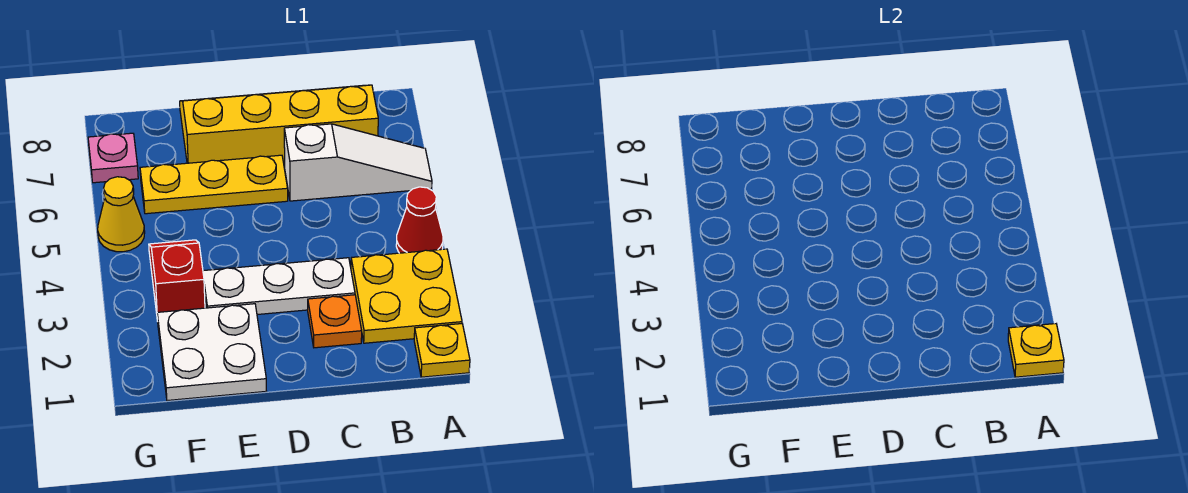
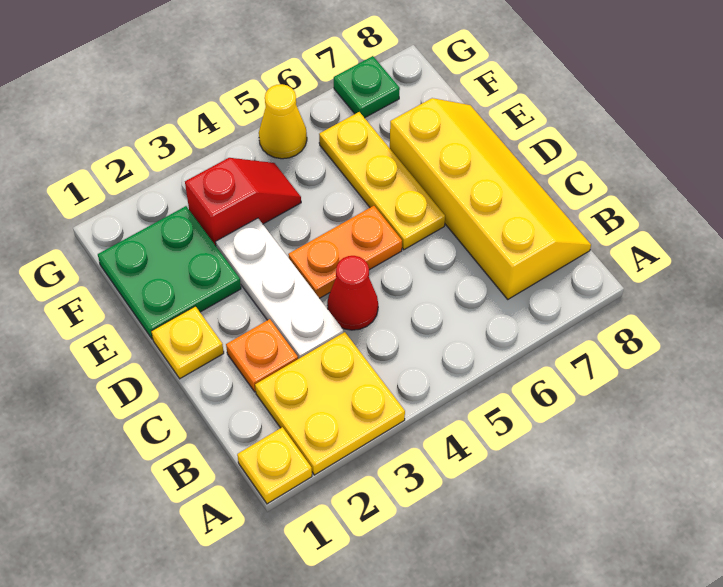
yellow 1x1 plate [1008,324,1064,377] -> yellow 1x1 plate moved to [151,306,224,379]
red 1x1 cone [396,187,443,253] -> red 1x1 cone moved to [327,256,378,330]
white 1x3 slope [284,124,432,201] -> none
none -> orange 1x2 plate [288,206,402,298]
white 2x2 plate [157,304,266,401] -> green 2x2 plate [98,206,241,339]
pink 1x1 plate [88,133,138,183] -> green 1x1 plate [334,56,400,118]

